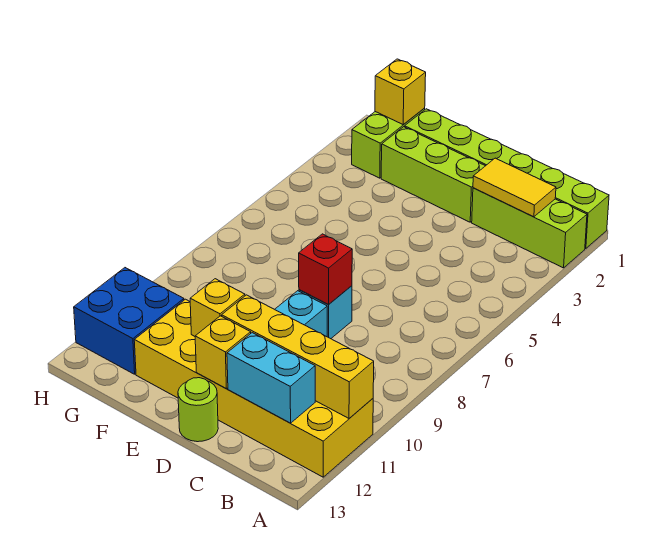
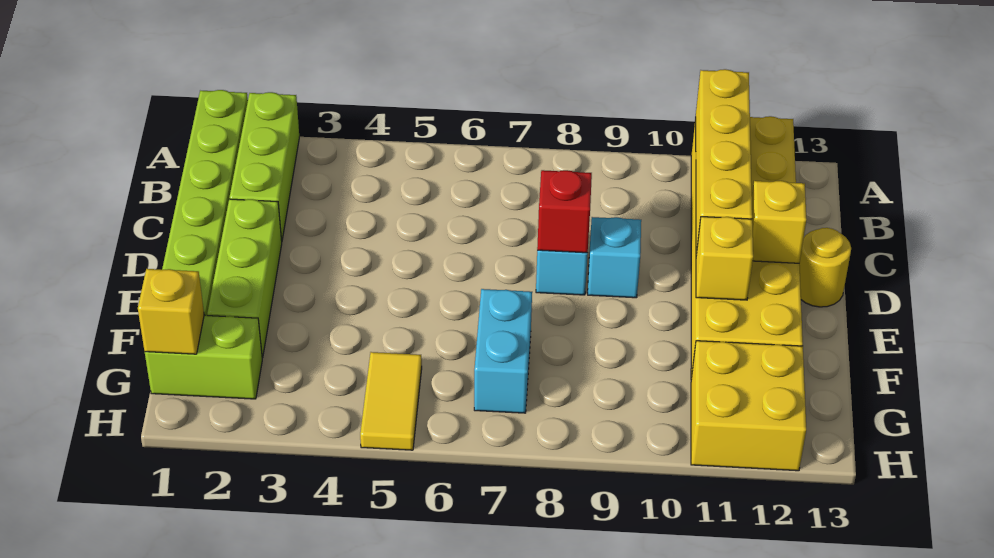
yellow 1x2 tile [473,158,556,217] -> yellow 1x2 tile moved to [360,352,422,450]
cyan 1x2 brick [227,333,315,423] -> cyan 1x2 brick moved to [474,289,532,413]
lime 1x1 round brick [178,378,218,442] -> yellow 1x1 round brick [799,228,851,307]
blue 2x2 brick [74,268,184,374] -> yellow 2x2 brick [691,341,806,471]

